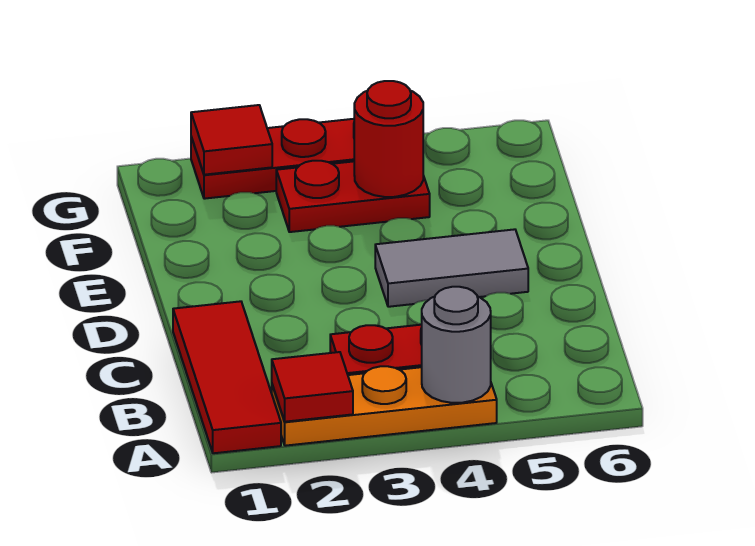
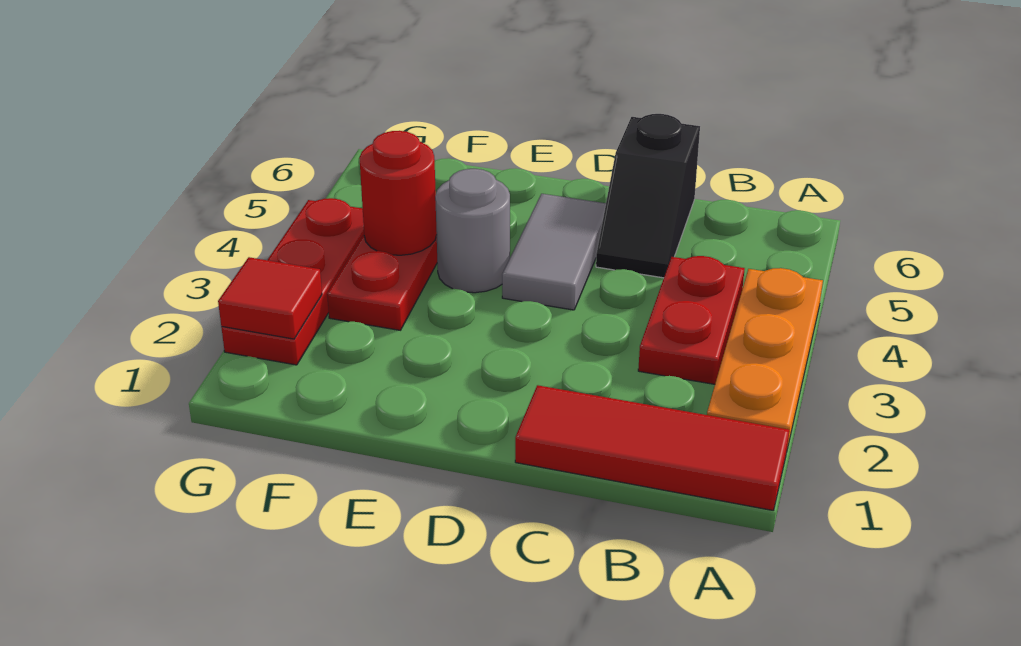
red 1x1 tile [272,352,353,422] -> none
grey 1x1 round brick [421,287,491,403] -> grey 1x1 round brick moved to [435,169,510,293]
none -> black 1x2 slope [596,114,700,278]

